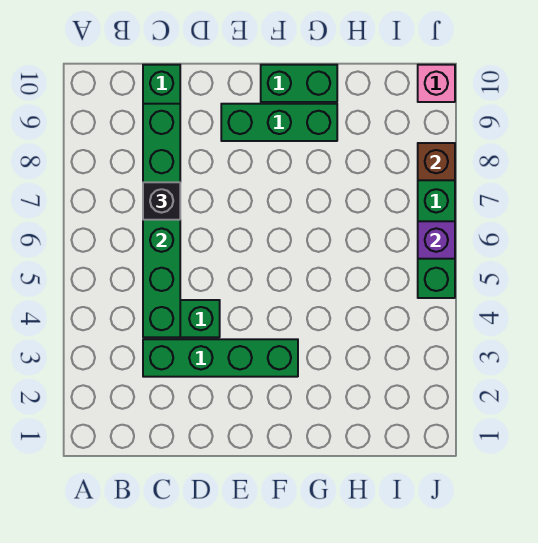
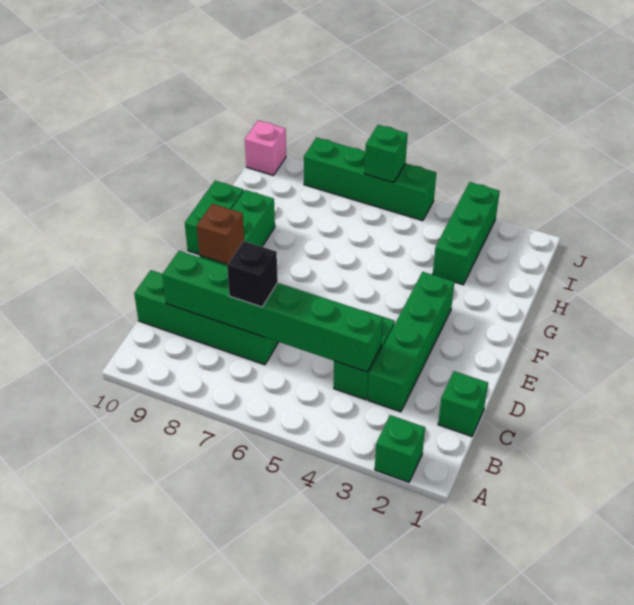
none -> green 1x1 brick [375,415,425,482]
none -> green 1x1 brick [438,371,488,436]
none -> green 1x3 brick [433,182,500,285]
purple 1x1 brick [418,221,455,259] -> green 1x1 brick [365,125,408,183]
brown 1x1 brick [418,143,455,180] -> brown 1x1 brick moved to [197,204,244,264]

